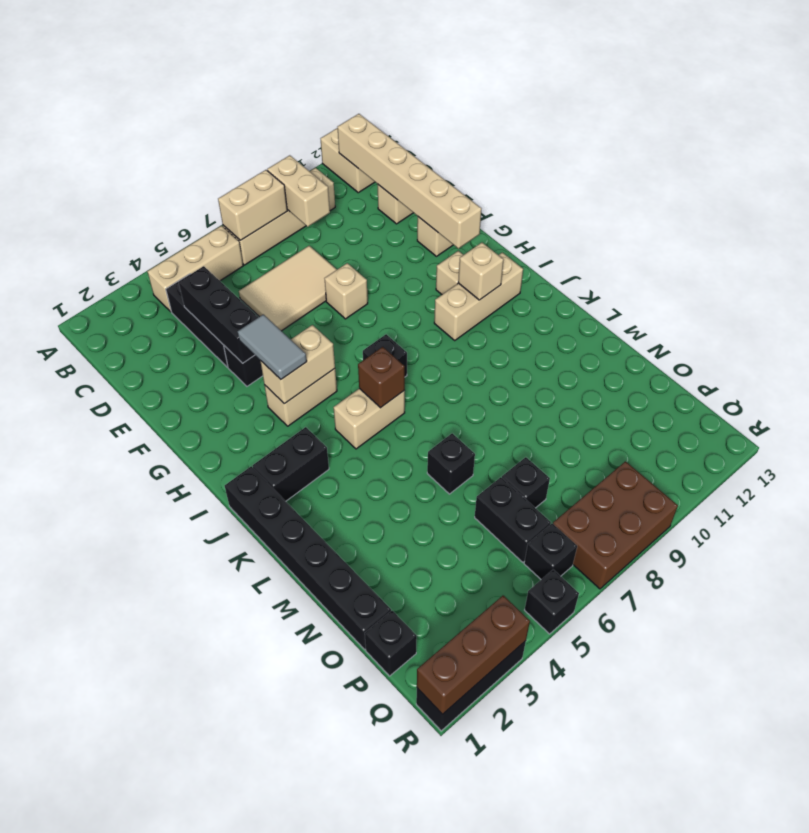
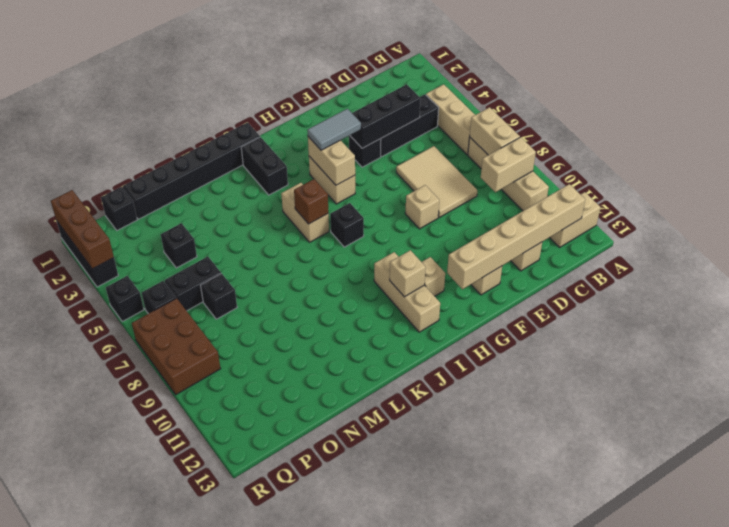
black 1x1 brick [427,433,475,494] -> black 1x1 brick moved to [161,223,197,268]

